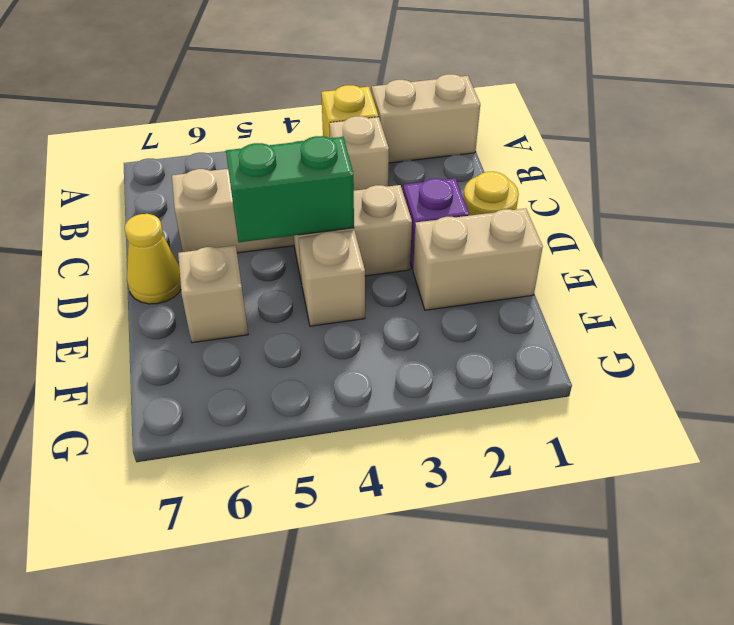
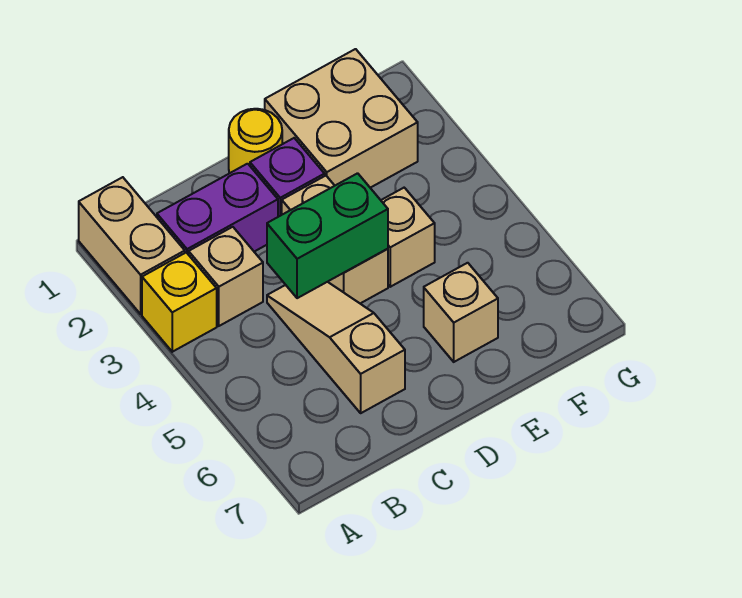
none -> purple 1x2 brick [157,164,278,255]
green 1x2 brick [226,136,354,242] -> green 1x2 brick turned to [267,173,388,298]
yellow 1x1 cone [125,214,181,304] -> none
tan 1x2 brick [413,209,543,310] -> tan 2x2 brick [265,49,418,188]

